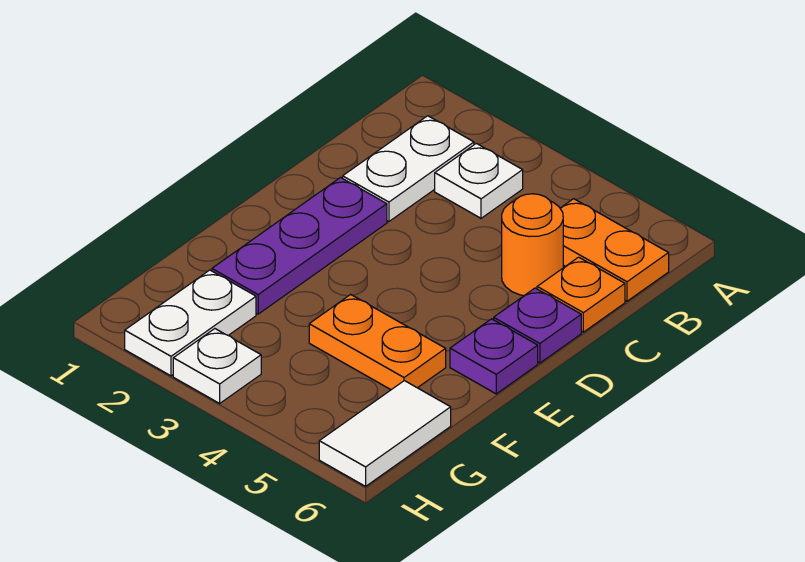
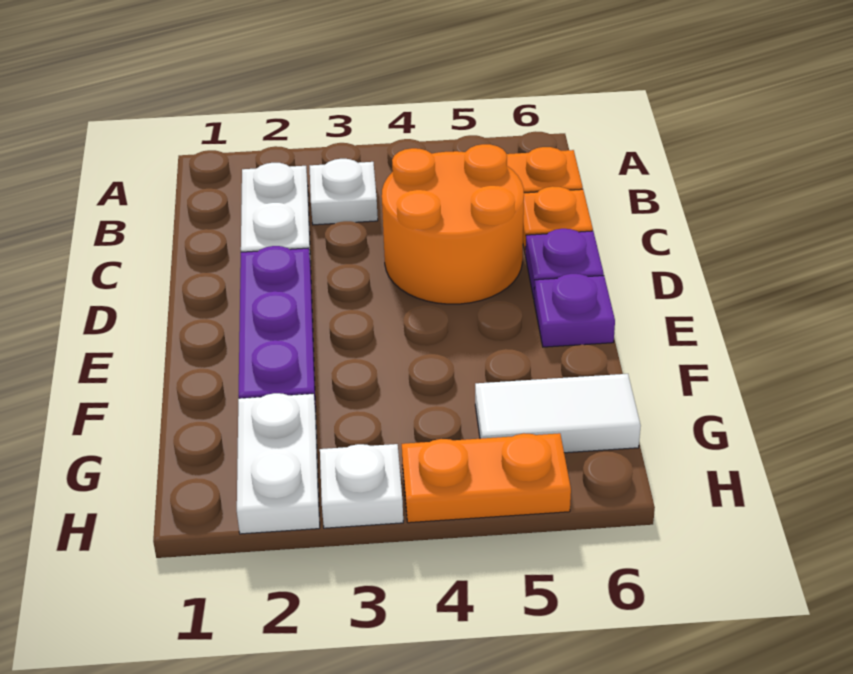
orange 1x1 round brick [502,194,563,296] -> orange 2x2 round brick [382,144,524,304]
orange 1x2 plate [309,294,446,390] -> orange 1x2 plate moved to [402,433,571,523]
white 1x2 tile [319,381,451,486] -> white 1x2 tile turned to [475,374,641,453]

